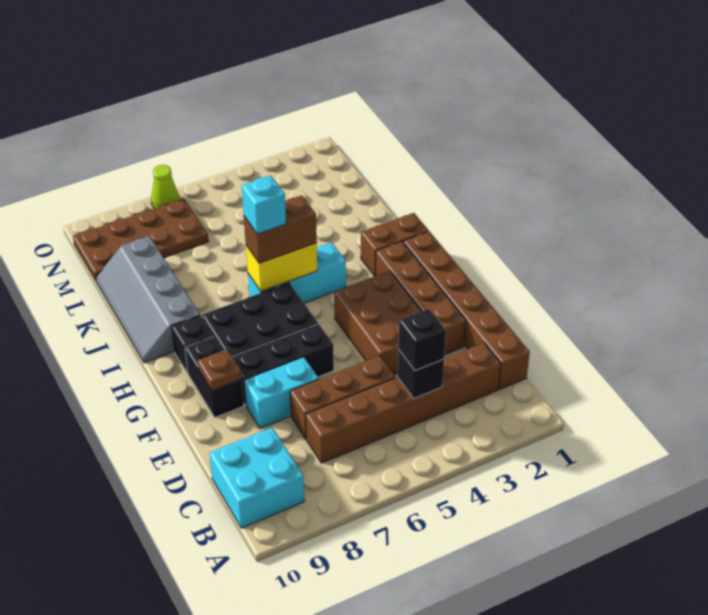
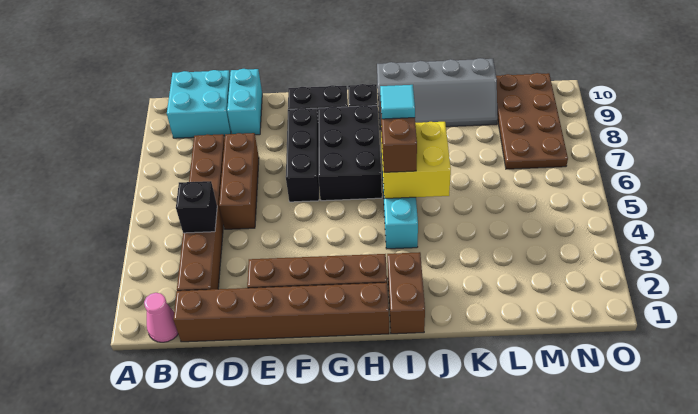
none -> pink 1x1 cone [144,293,178,342]
black 1x1 brick [398,309,446,371] -> none
brown 2x3 brick [334,271,421,375] -> none
cyan 1x2 brick [244,357,319,428] -> cyan 1x2 brick moved to [227,69,262,135]
brown 1x1 plate [198,349,242,391] -> none
yellow 1x2 brick [246,243,317,291] -> yellow 2x2 brick [381,122,451,199]
cyan 1x1 brick [242,175,286,234] -> cyan 1x1 tile [380,85,415,119]
grey 2x4 slope [96,236,200,363] -> grey 2x4 slope turned to [377,58,498,129]
lime 1x1 cone [151,165,180,208] -> none

